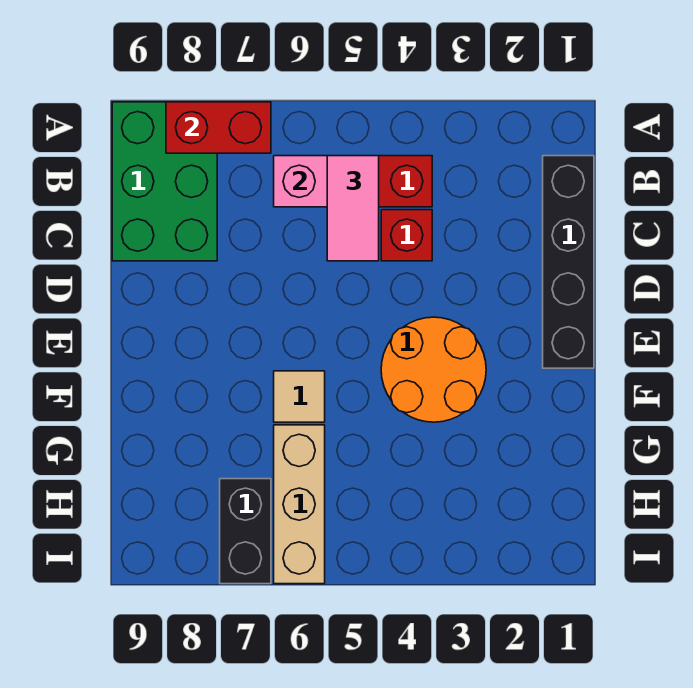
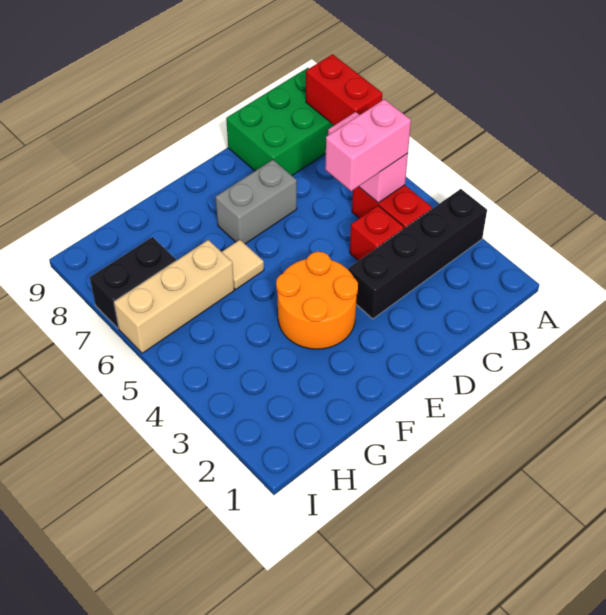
black 1x4 brick [543,156,594,368] -> black 1x4 brick moved to [349,189,487,319]
pink 1x2 tile [327,156,379,261] -> pink 1x2 brick [325,99,411,191]
none -> grey 1x2 brick [216,160,297,244]

